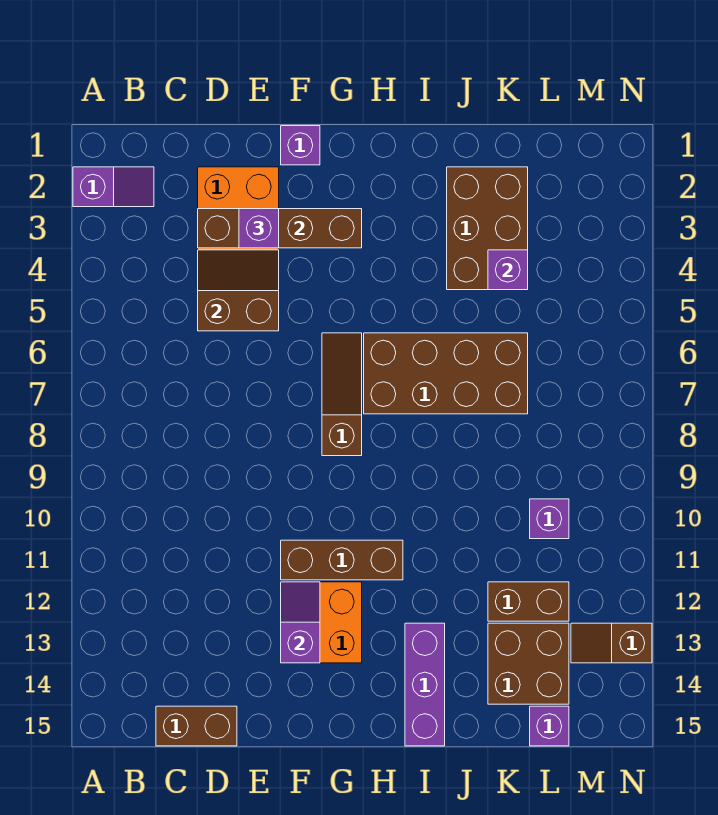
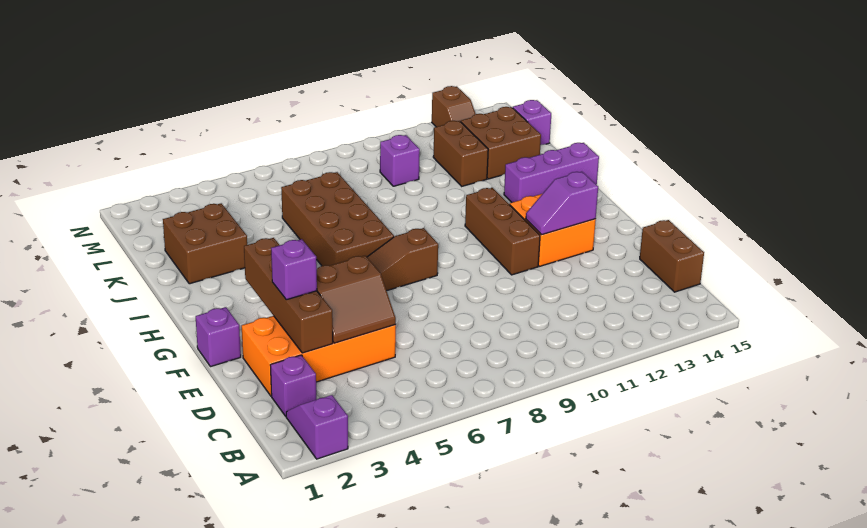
brown 2x2 slope [198,250,279,331] -> brown 2x2 slope turned to [317,256,396,343]
brown 2x3 brick [447,167,528,290] -> brown 2x2 brick [163,203,247,284]
purple 1x1 brick [488,250,528,290] -> purple 1x1 brick moved to [270,355,317,416]

